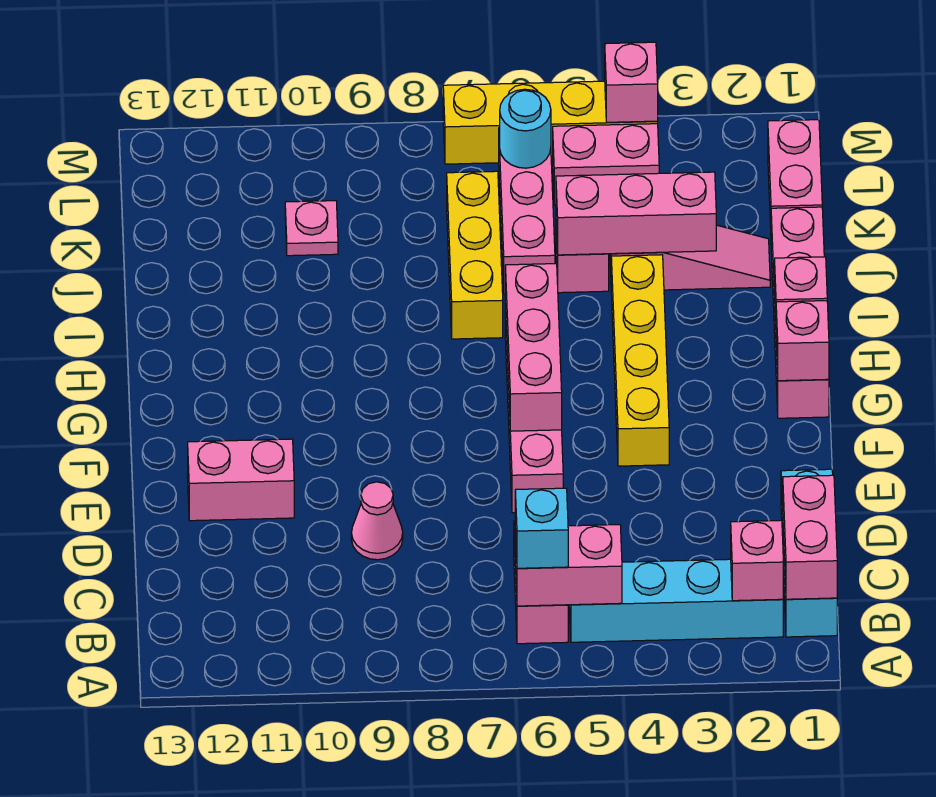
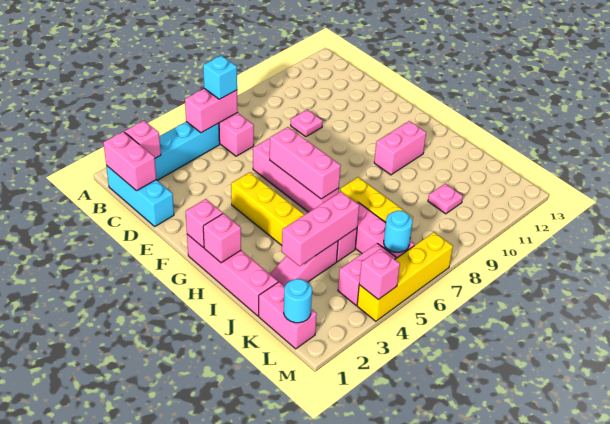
pink 1x1 cone [351,482,403,560] -> pink 1x1 plate [291,110,322,137]
pink 1x2 brick [188,439,294,521] -> pink 1x2 brick moved to [374,121,426,175]
none -> cyan 1x1 round brick [284,279,312,323]

